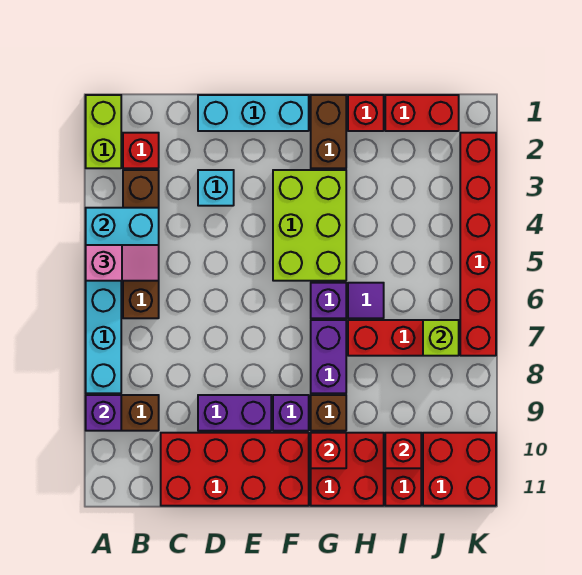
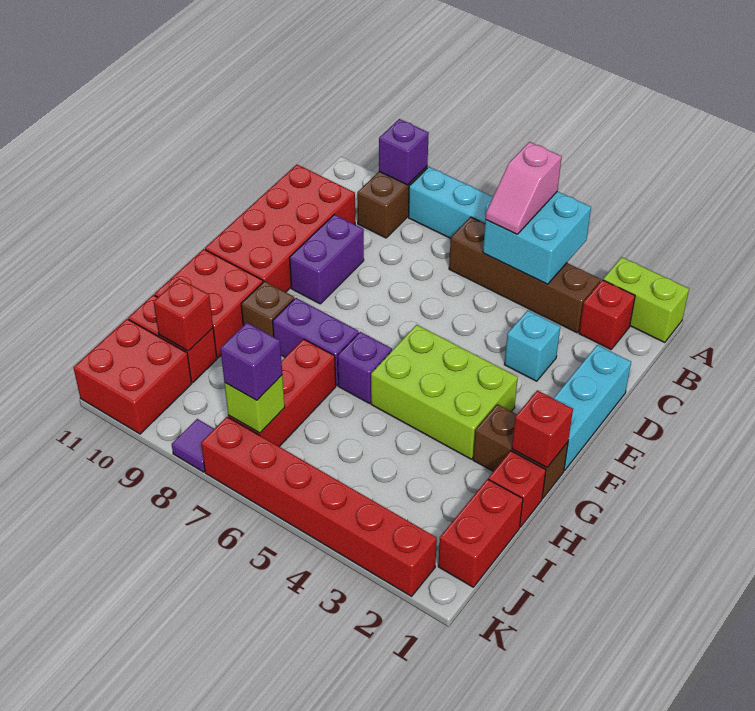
purple 1x1 brick [273,395,309,431] -> purple 1x1 brick moved to [220,323,282,400]
red 1x1 brick [311,433,346,468] -> red 1x1 brick moved to [512,390,573,468]
purple 1x1 tile [348,283,384,318] -> purple 1x1 tile moved to [172,419,214,472]

